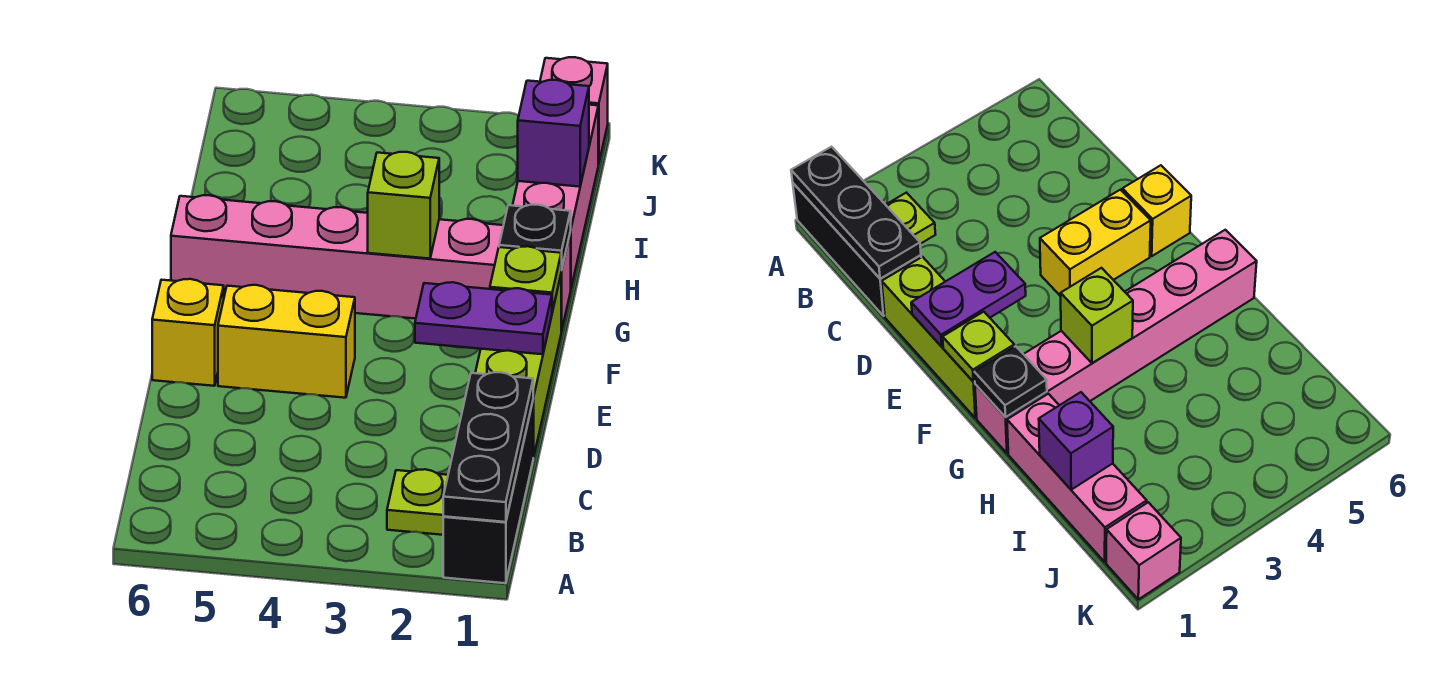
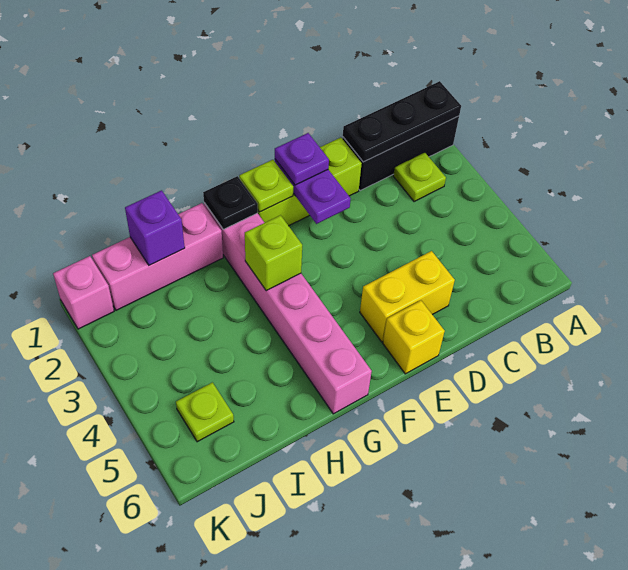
none -> purple 1x1 plate [275,133,329,185]
yellow 1x2 brick [218,285,355,398] -> yellow 1x2 brick turned to [360,251,455,342]
none -> lime 1x1 plate [176,382,234,442]

